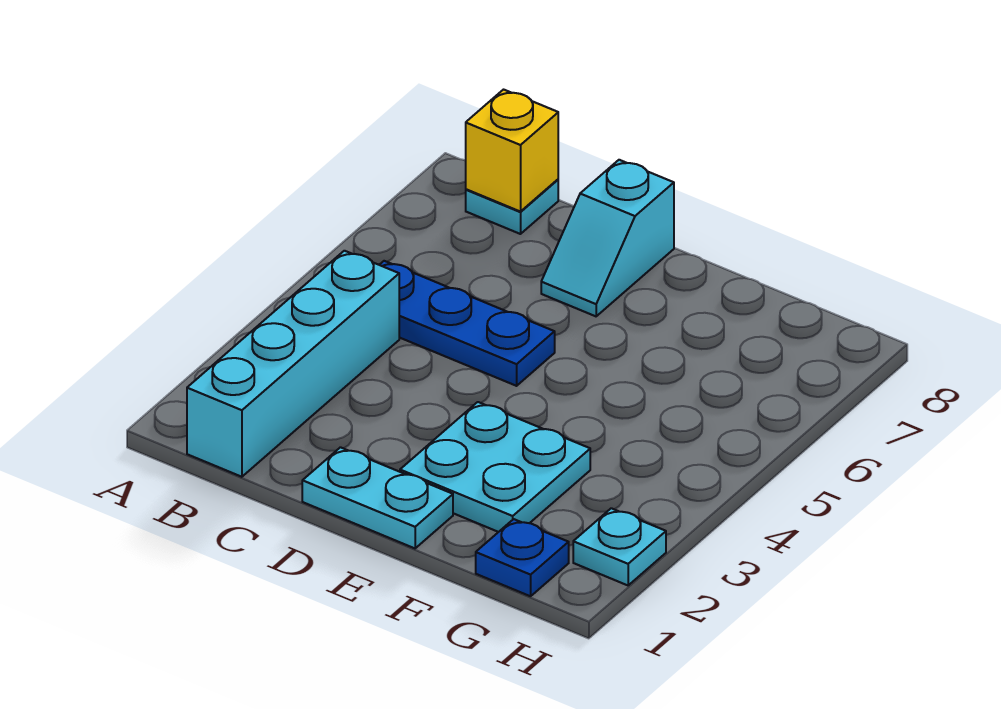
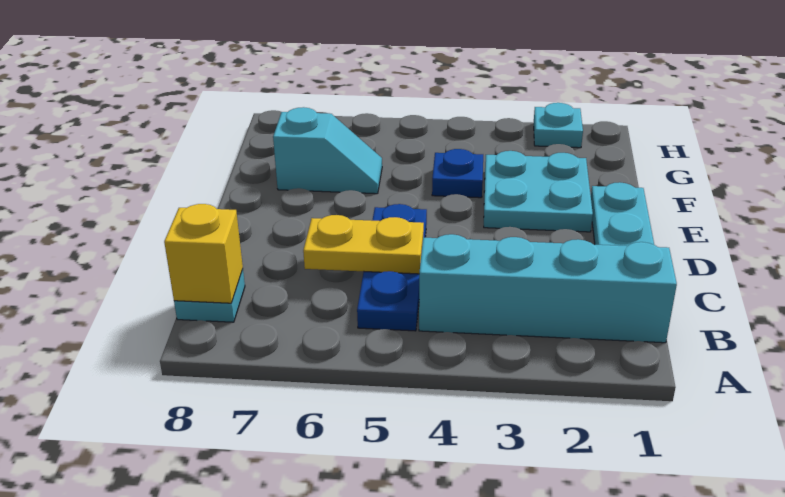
none -> yellow 1x2 plate [303,215,424,274]
cyan 1x2 slope [541,160,674,316] -> cyan 1x2 slope moved to [273,107,382,194]
blue 1x1 plate [476,519,569,596] -> blue 1x1 plate moved to [432,149,483,198]

